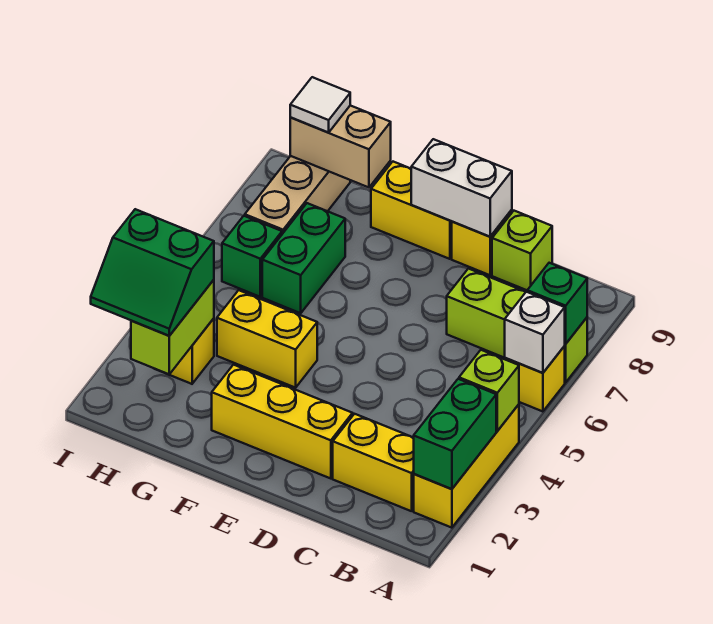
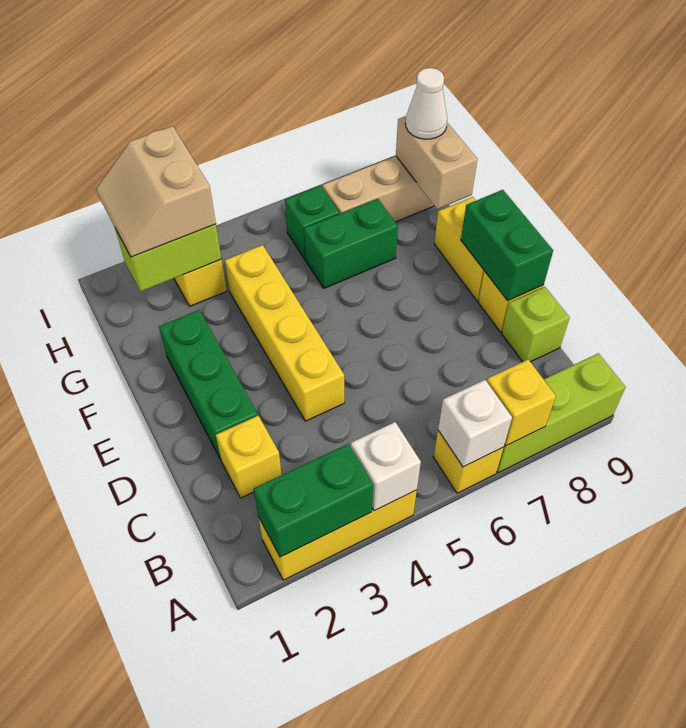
lime 1x1 brick [459,350,519,431] -> white 1x1 brick [351,422,421,511]
lime 1x3 brick [447,269,587,382] -> lime 1x3 brick turned to [497,353,625,473]
green 1x1 brick [527,263,587,344] -> yellow 1x1 brick [487,360,556,446]
yellow 1x2 brick [333,414,414,511] -> yellow 1x1 brick [216,416,282,498]
yellow 1x3 brick [212,365,353,479] -> green 1x3 brick [159,310,258,460]
white 1x2 brick [411,139,512,237] -> green 1x2 brick [461,190,553,301]
yellow 1x2 brick [217,290,317,388] -> yellow 1x4 brick [225,245,344,421]
green 2x2 slope [91,209,214,336] -> tan 2x2 slope [96,126,216,257]
white 1x1 tile [290,77,350,132] -> white 1x1 cone [406,68,447,139]

